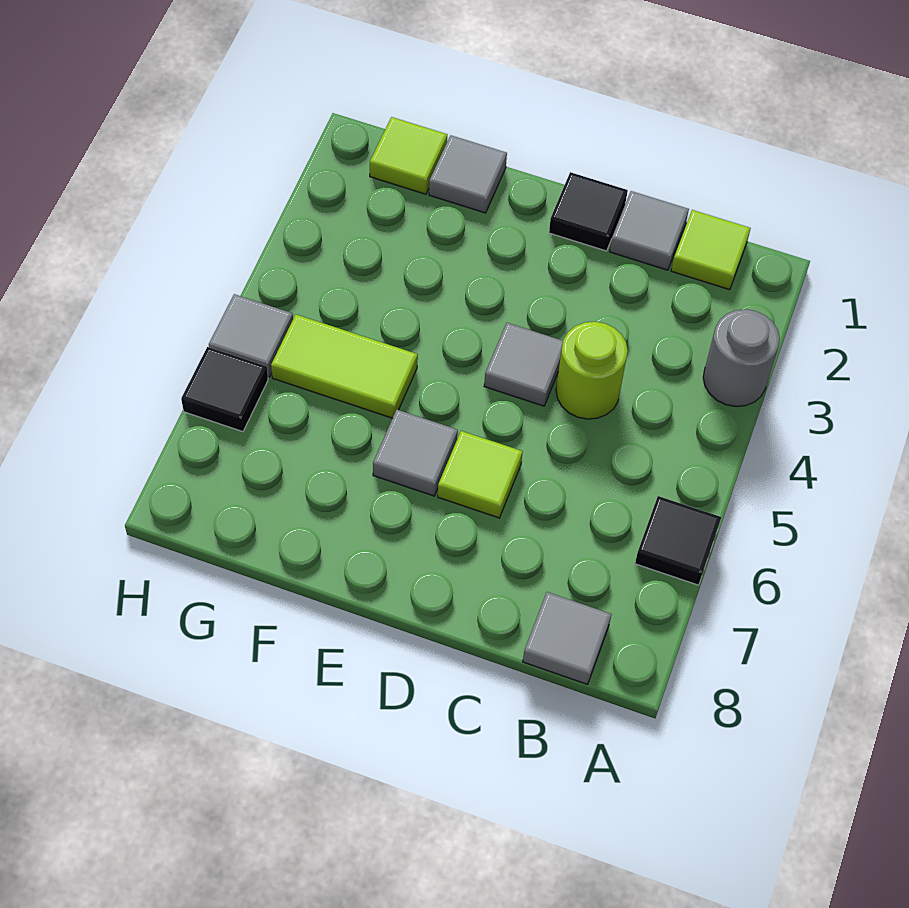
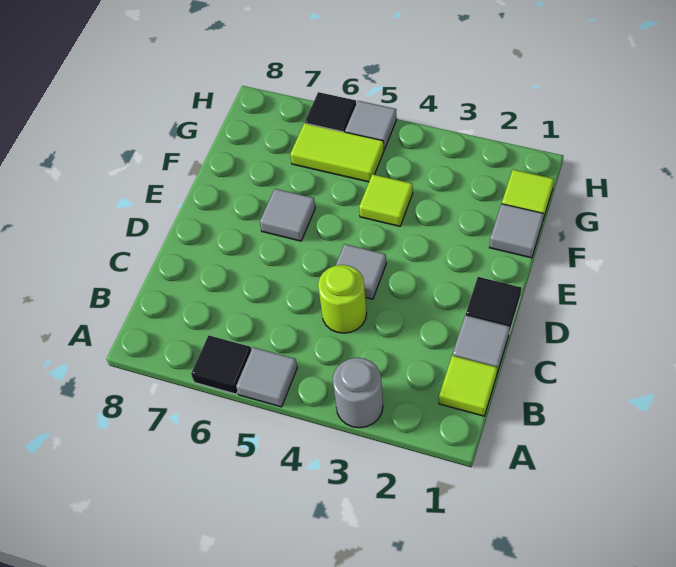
grey 1x1 tile [523,592,611,684] -> grey 1x1 tile moved to [236,347,297,407]
lime 1x1 tile [438,431,523,518] -> lime 1x1 tile moved to [359,174,413,226]
lime 1x2 tile [271,315,418,418] -> lime 1x2 tile turned to [290,123,384,182]

